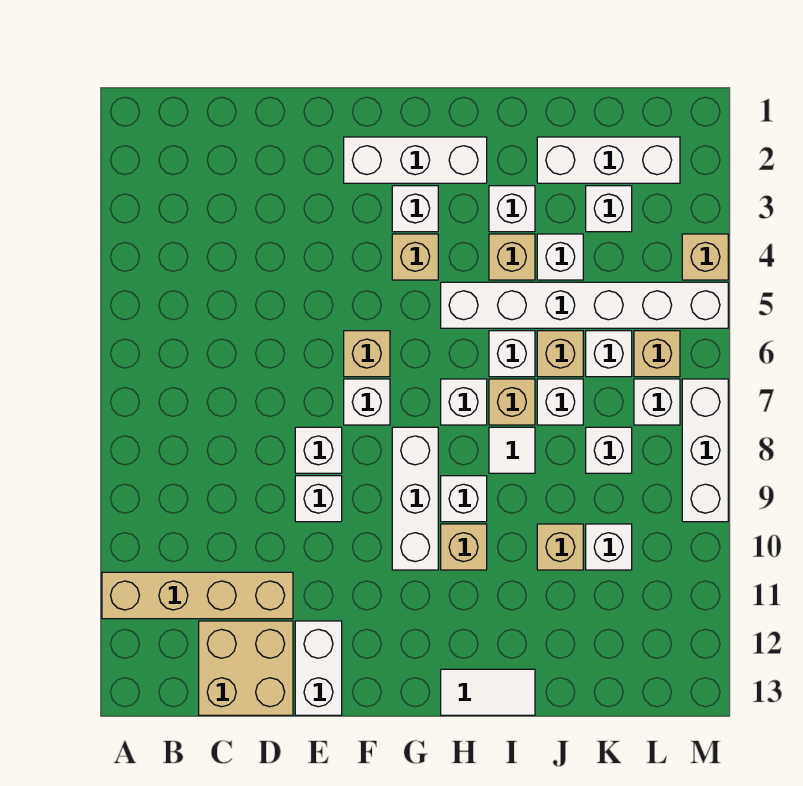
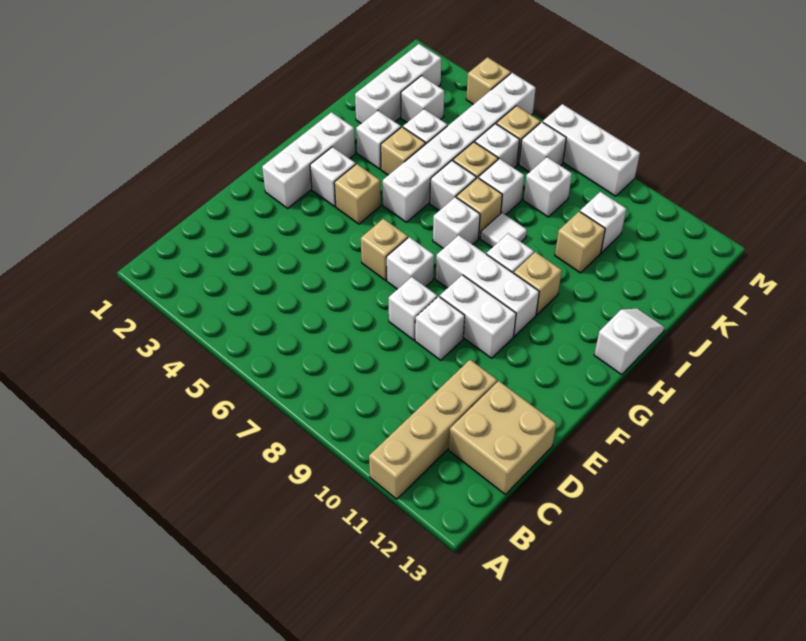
white 1x2 brick [295,621,342,715] -> white 1x2 brick moved to [440,275,516,358]
white 1x2 tile [441,669,535,715] -> white 1x2 slope [594,309,665,375]

